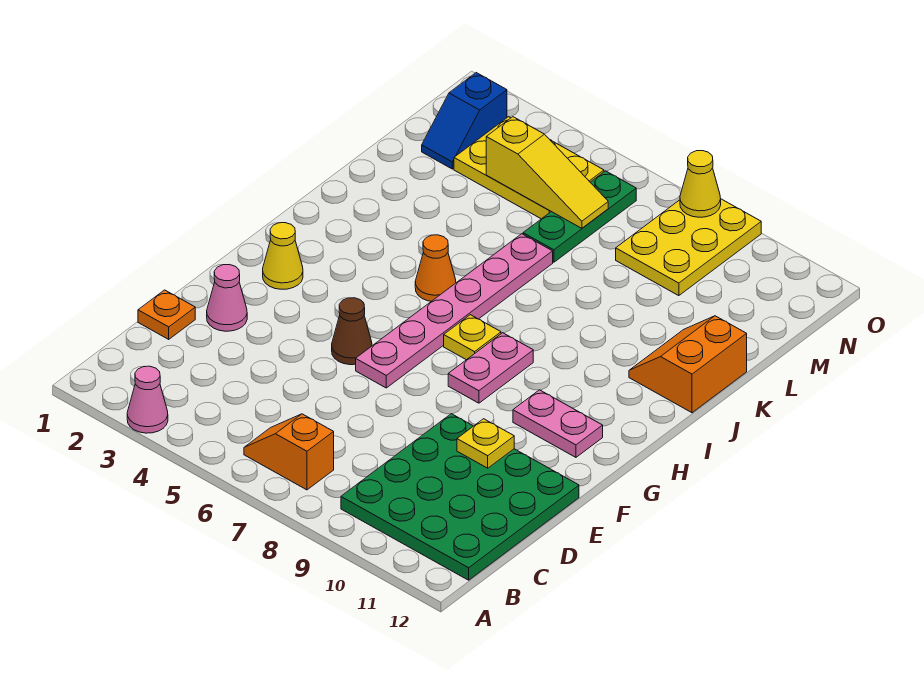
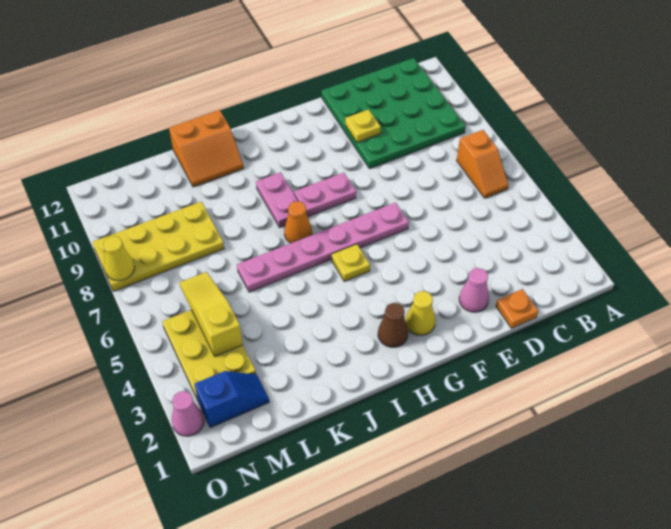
pink 1x1 cone [127,366,168,433] -> pink 1x1 cone moved to [172,391,204,436]
brown 1x1 cone [332,298,372,365] -> brown 1x1 cone moved to [378,303,408,347]
pink 1x2 plate [513,390,603,457] -> pink 1x2 plate moved to [256,172,298,228]
yellow 1x1 plate [444,315,501,360] -> yellow 1x1 plate moved to [332,244,370,281]
orange 1x1 cone [415,235,456,301] -> orange 1x1 cone moved to [284,201,312,243]
green 1x3 plate [523,171,636,262] -> none
yellow 2x3 plate [616,199,761,296] -> yellow 2x4 plate [92,202,224,291]

